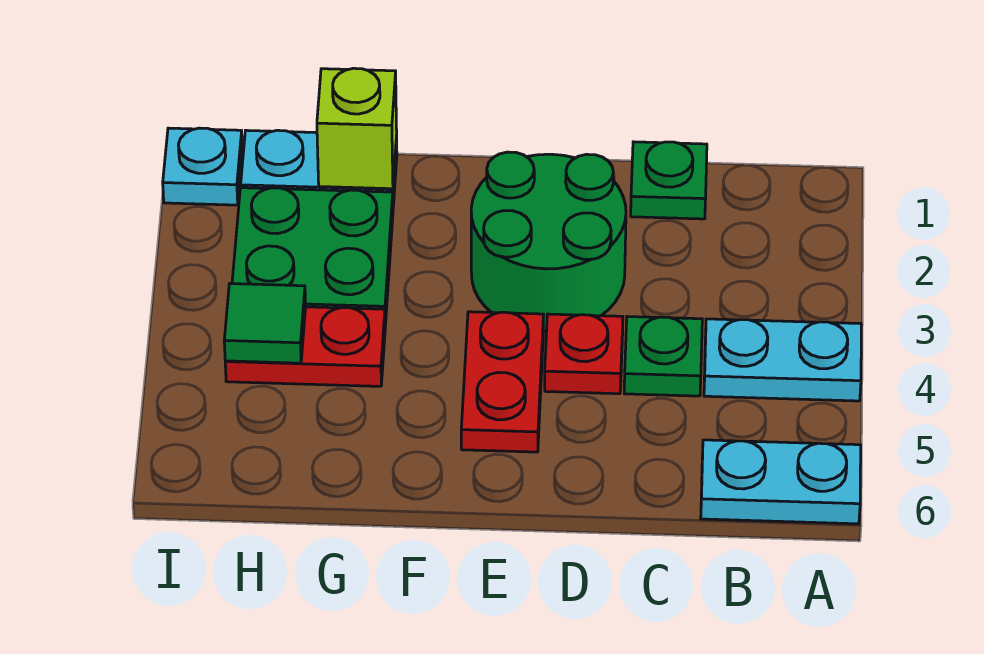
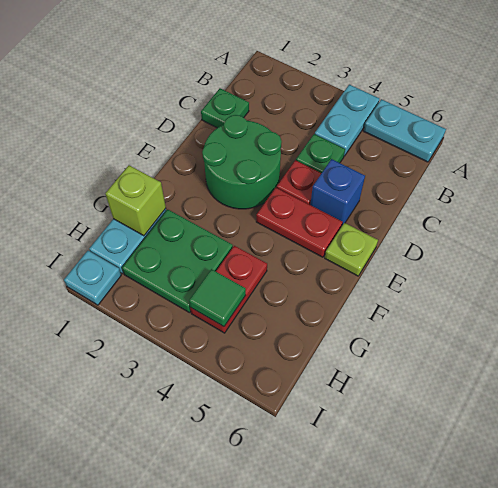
cyan 1x2 plate [701,440,861,524] -> cyan 1x2 plate turned to [364,99,446,162]
none -> blue 1x1 brick [310,159,365,225]
none -> lime 1x1 plate [325,223,378,276]

